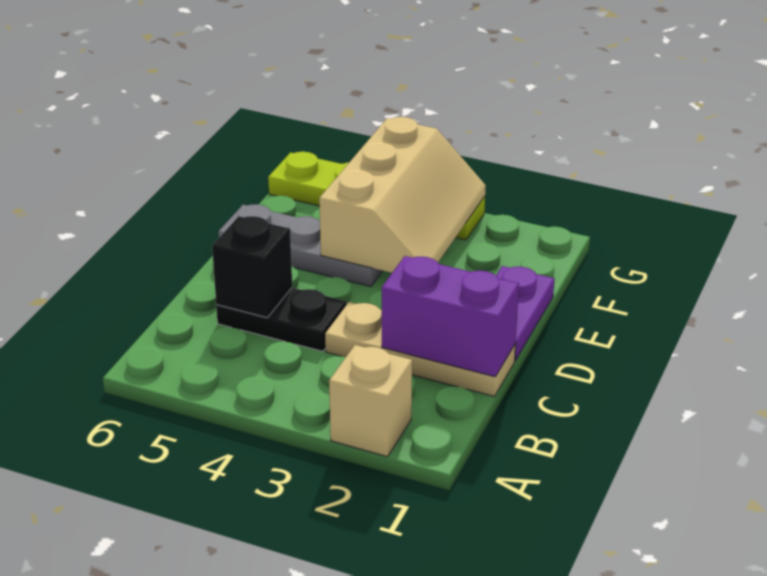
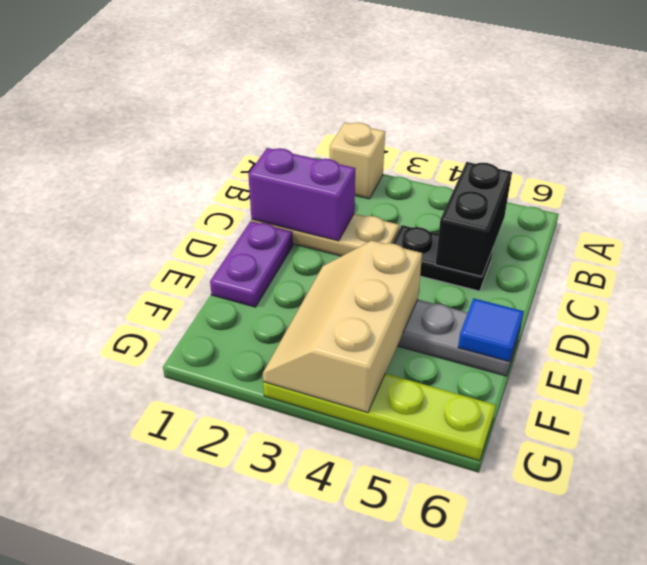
black 1x1 brick [212,216,292,318] -> black 1x2 brick [435,162,512,277]
none -> blue 1x1 tile [458,298,524,362]

